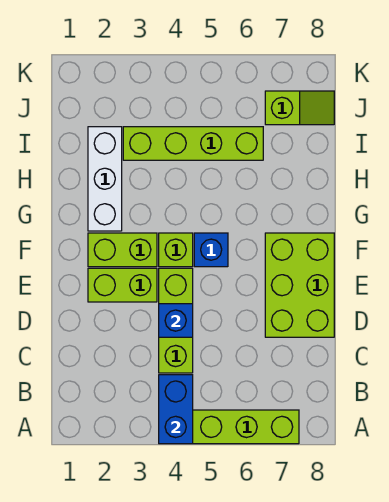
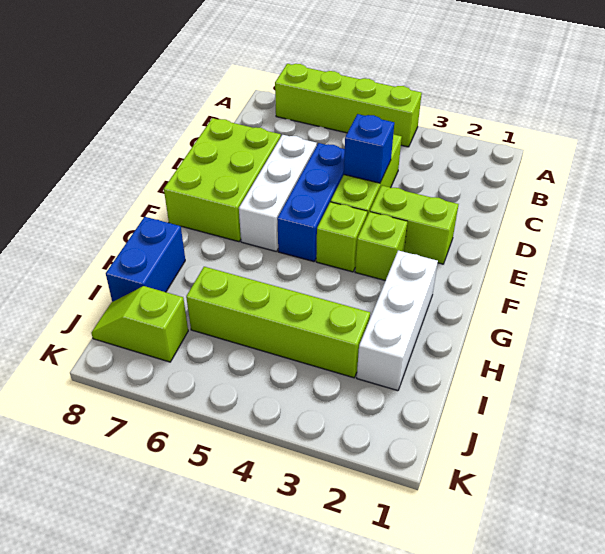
blue 1x2 brick [159,375,193,444] -> blue 1x2 brick moved to [106,217,185,302]
none -> white 1x3 brick [239,135,317,252]
lime 1x2 brick [88,233,157,267] -> lime 1x1 brick [355,212,408,281]
blue 1x1 brick [194,233,228,267] -> blue 1x3 brick [277,143,345,262]

